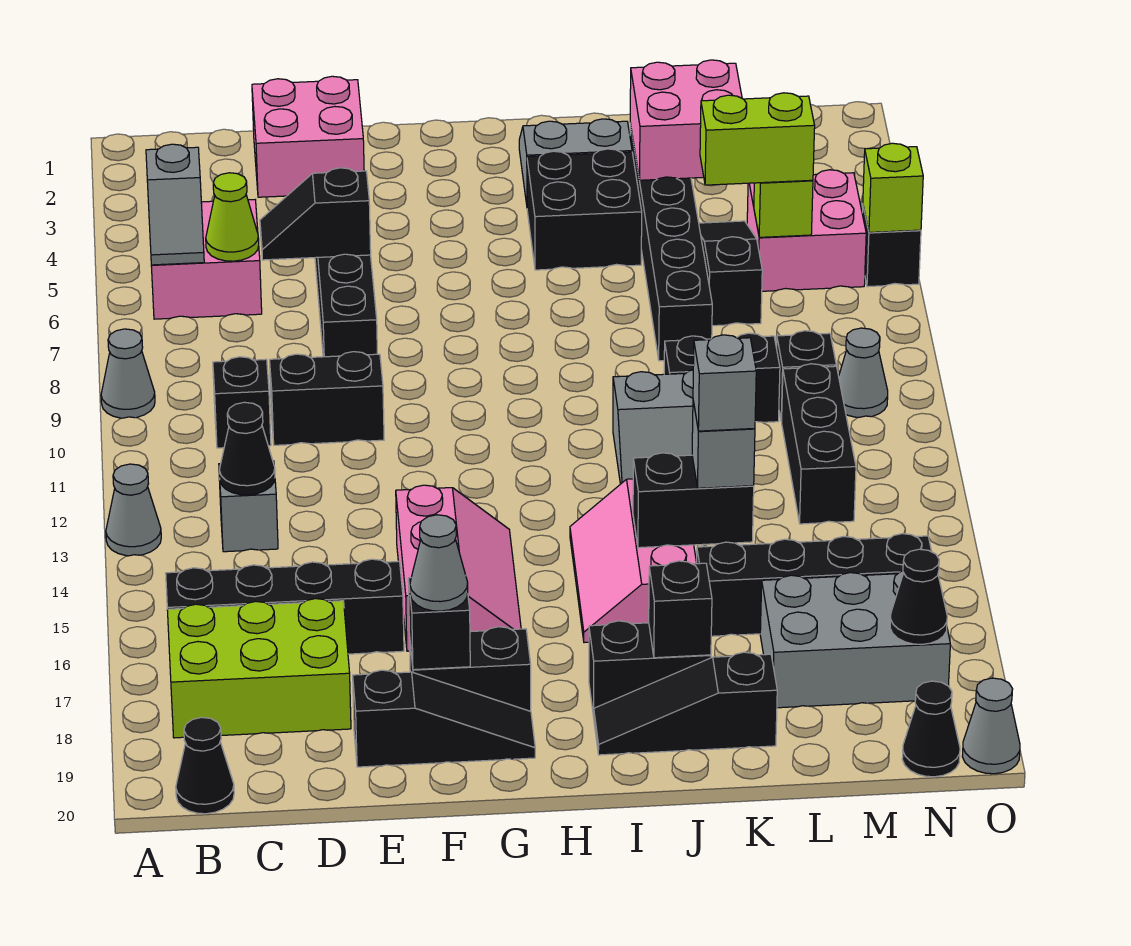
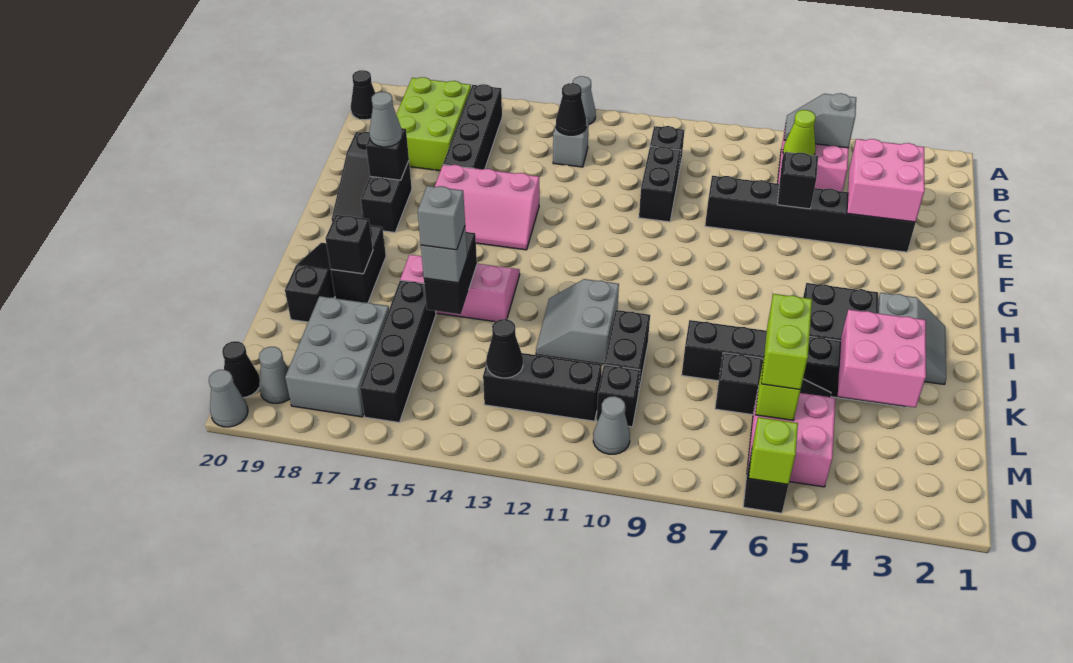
grey 1x1 cone [101,329,155,418] -> grey 1x1 cone moved to [259,347,290,403]
black 1x1 cone [890,549,947,644] -> black 1x1 cone moved to [486,319,523,378]

